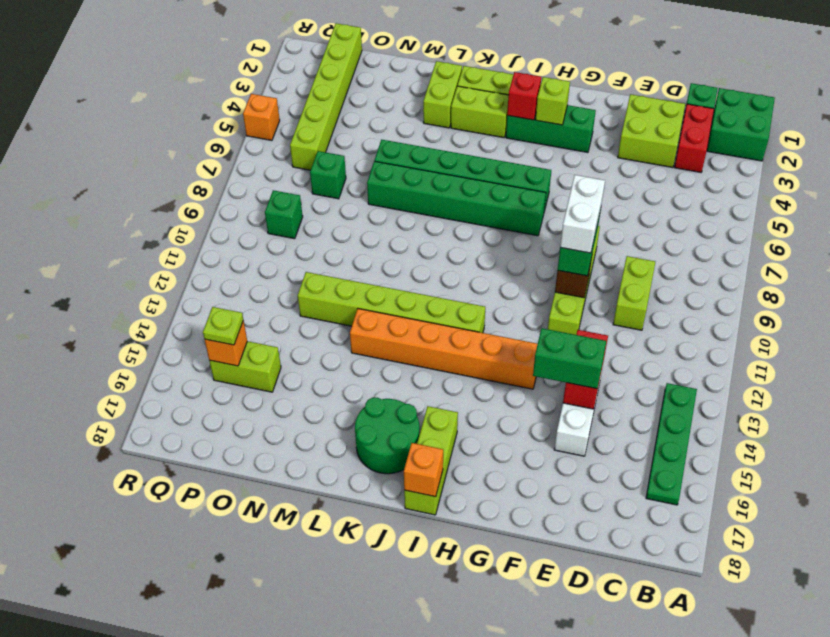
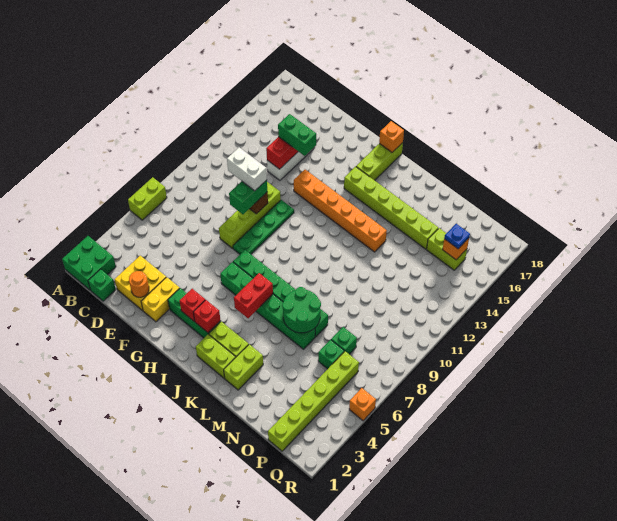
green 1x4 plate [646,383,697,505] -> green 1x4 plate moved to [233,200,294,254]
red 1x2 brick [674,104,714,172] -> red 1x2 brick moved to [234,273,273,318]
lime 2x2 brick [618,94,685,168] -> yellow 2x2 brick [115,256,166,311]
lime 1x2 brick [613,256,655,330] -> lime 1x2 brick moved to [128,177,167,220]
none -> orange 1x1 round brick [129,271,149,297]
none -> yellow 1x2 brick [141,277,180,322]
white 1x2 brick [560,175,605,253] -> white 1x2 brick turned to [227,148,267,191]
lime 1x1 brick [536,77,570,125] -> red 1x1 brick [179,289,205,321]
lime 1x6 brick [298,272,485,333] -> lime 1x6 brick moved to [344,167,438,249]
green 2x2 round brick [355,398,419,474] -> green 2x2 round brick moved to [282,287,321,333]
green 1x1 brick [265,190,303,239] -> green 1x1 brick moved to [318,340,344,369]
lime 1x1 plate [203,307,243,345] -> blue 1x1 plate [444,224,470,249]

